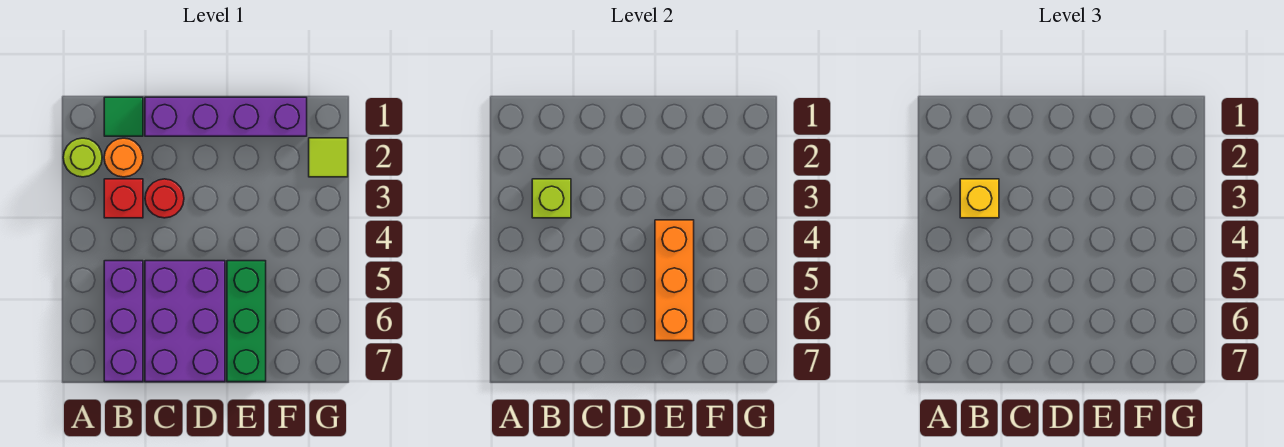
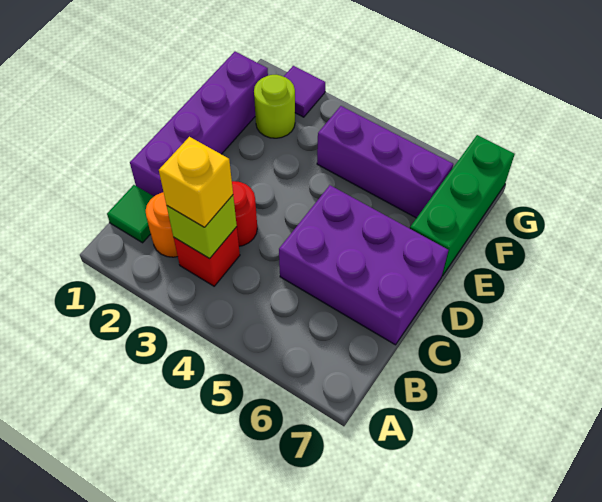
lime 1x1 round brick [63,138,102,177] -> lime 1x1 round brick moved to [254,75,295,138]
purple 1x3 brick [104,261,143,382] -> purple 1x3 brick moved to [317,106,453,218]
orange 1x3 brick [655,220,694,341] -> none
green 1x3 brick [227,261,266,382] -> green 1x3 brick turned to [410,135,515,276]
lime 1x1 tile [309,138,348,177] -> purple 1x1 tile [283,66,325,117]

